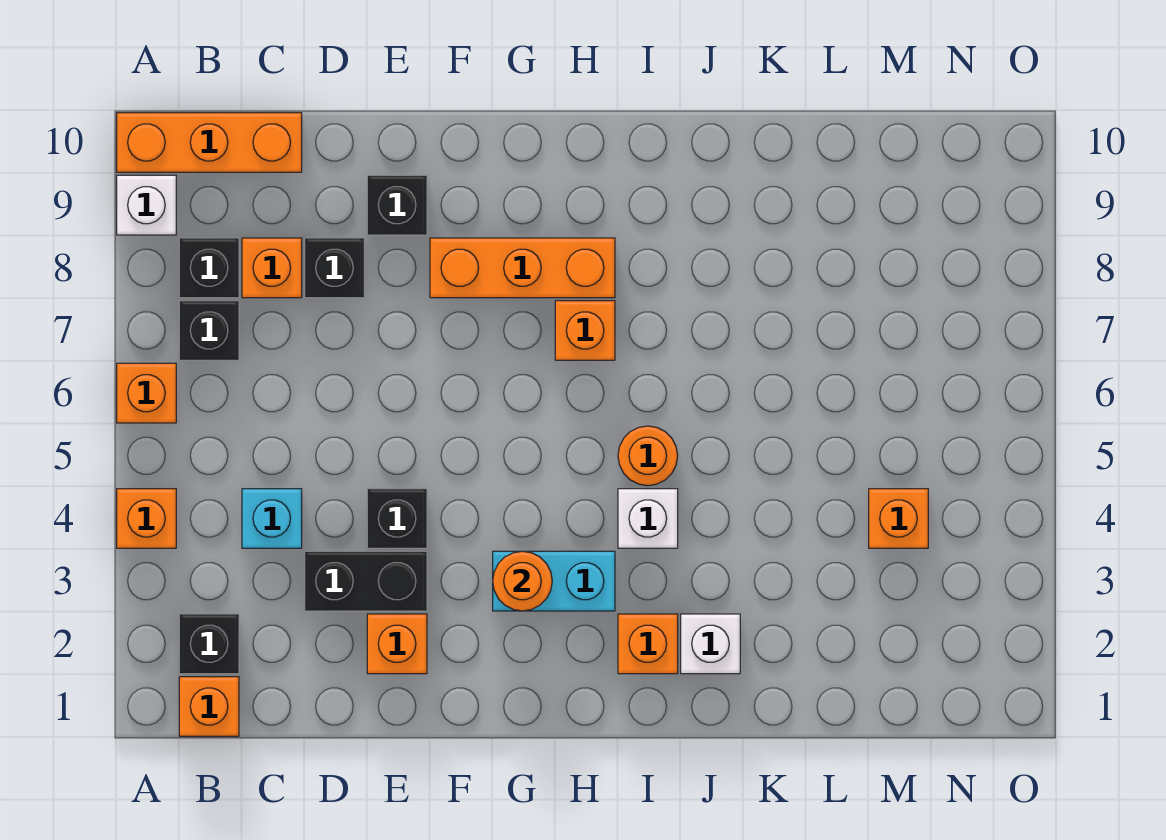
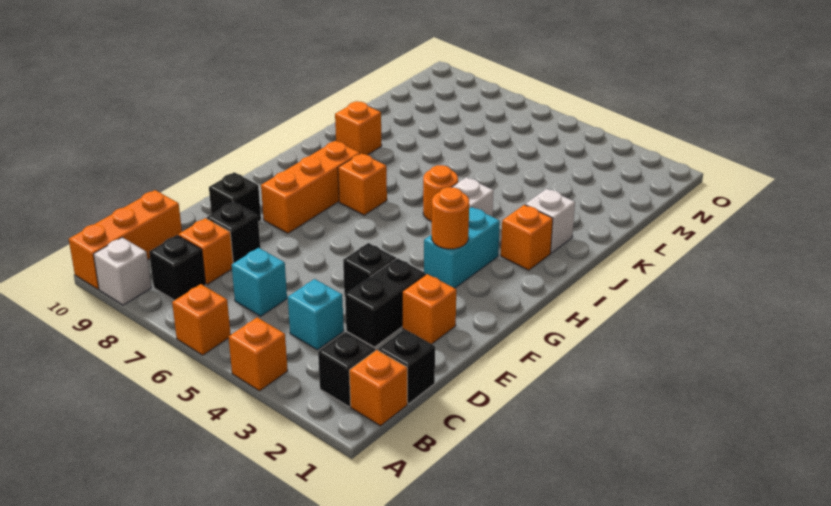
black 1x1 brick [179,301,239,360] -> black 1x1 brick moved to [378,329,435,404]
none -> cyan 1x1 brick [232,248,287,316]
orange 1x1 brick [869,489,928,548] -> orange 1x1 brick moved to [335,101,382,155]

